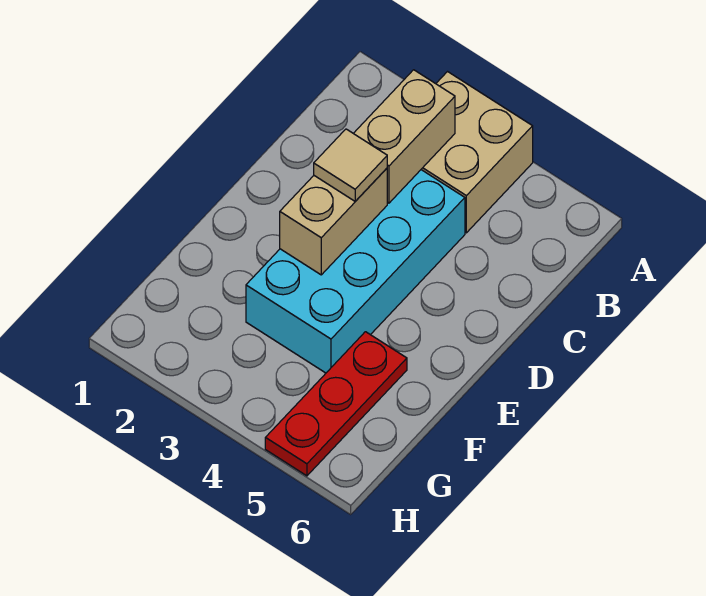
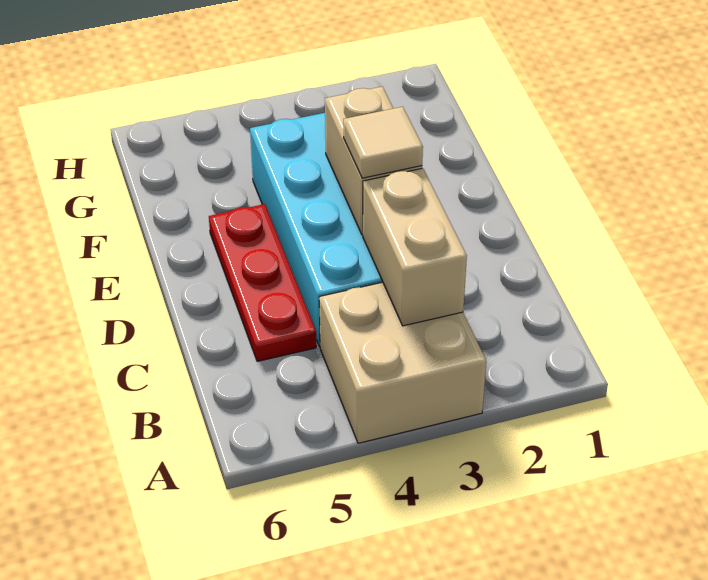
red 1x3 plate [265,332,407,476] -> red 1x3 plate moved to [209,204,316,361]

